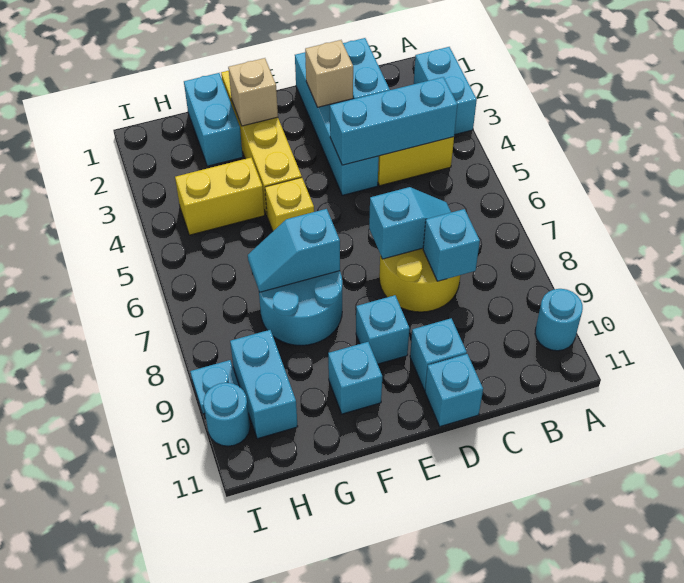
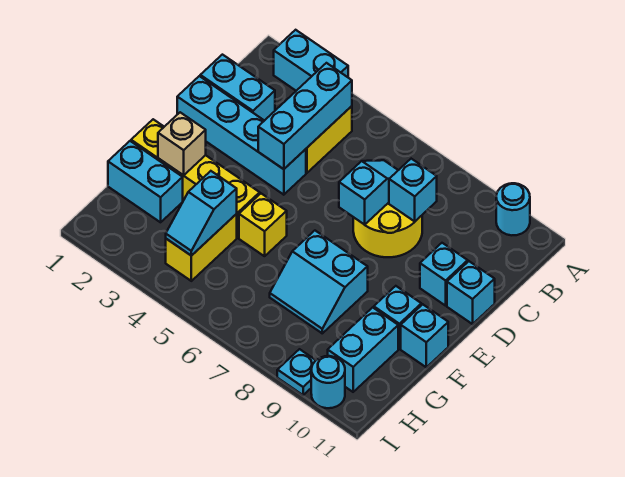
tan 1x1 brick [305,40,353,107] -> none
cyan 1x1 brick [356,295,410,364] -> cyan 1x1 brick moved to [401,304,448,367]
cyan 2x2 round brick [259,271,342,345] -> cyan 2x2 slope [270,231,368,333]
cyan 1x2 slope [248,209,340,292] -> cyan 1x2 slope moved to [166,171,237,256]
cyan 1x2 brick [230,330,298,439] -> cyan 1x2 brick turned to [328,307,398,392]

